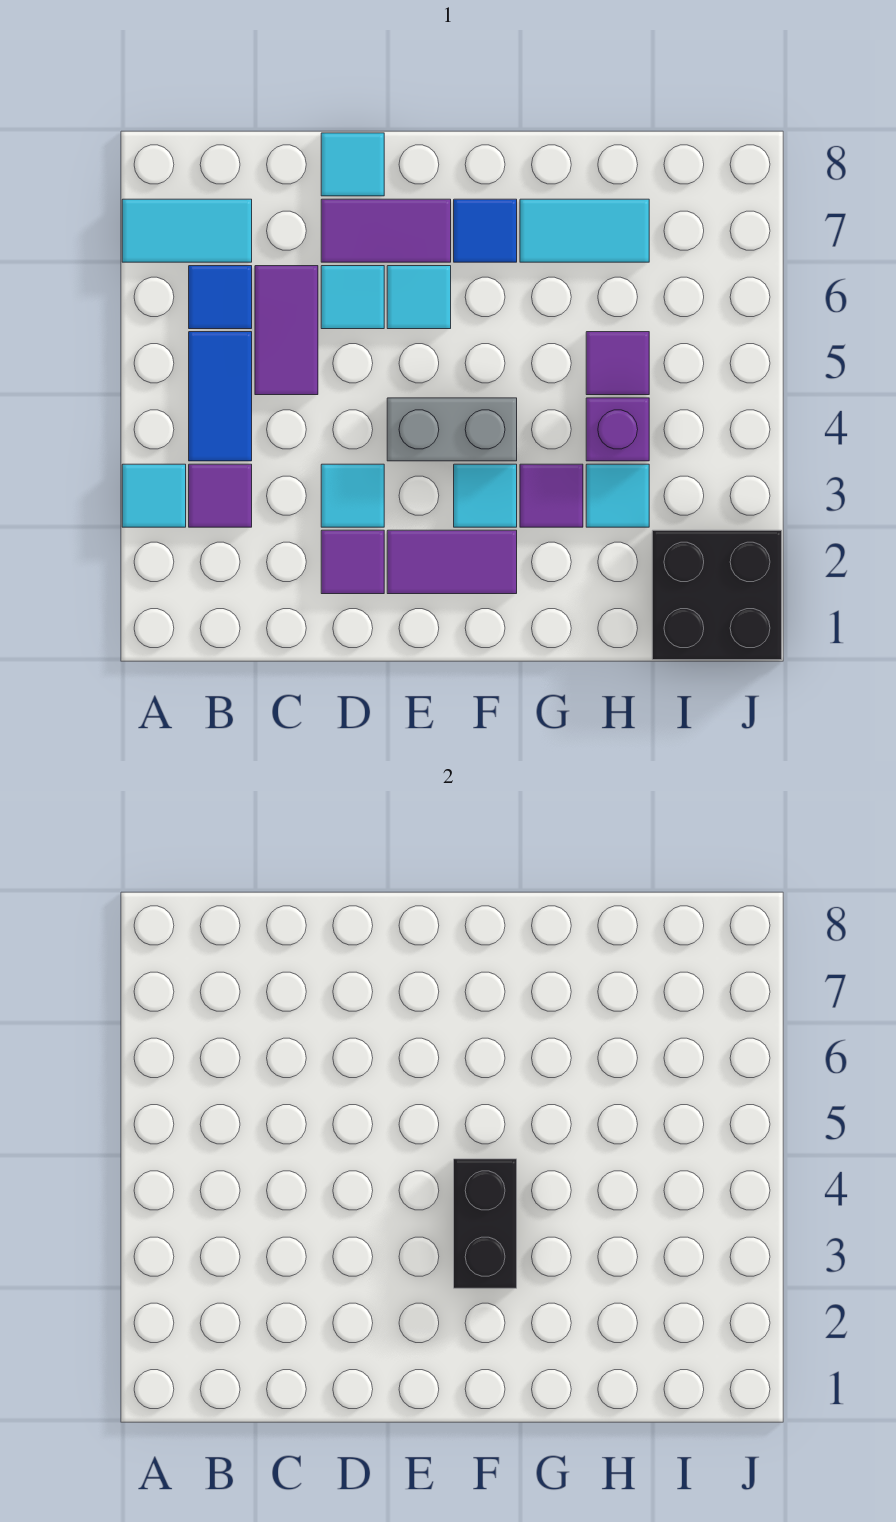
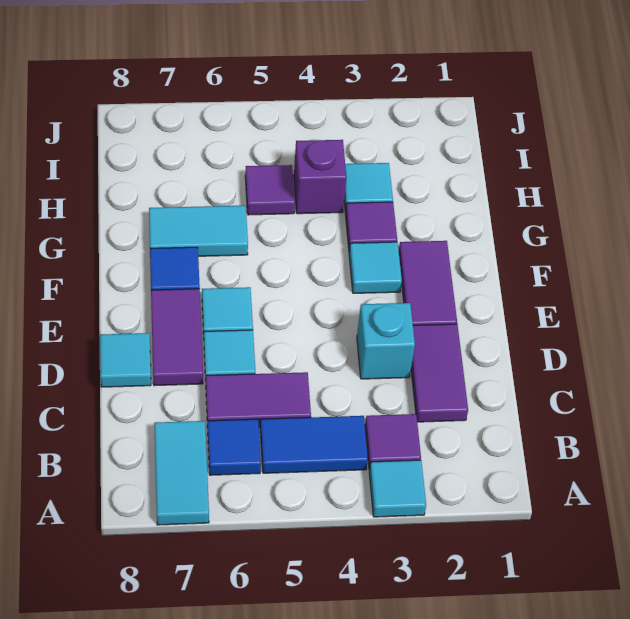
purple 1x1 tile [321,530,384,594] -> purple 1x2 tile [411,324,468,422]
cyan 1x1 tile [321,464,384,527] -> cyan 1x1 brick [357,303,415,379]
grey 1x2 brick [387,398,517,461] -> none
black 1x2 brick [454,1159,517,1288] -> none
cyan 1x2 tile [520,199,649,262] -> cyan 1x2 tile turned to [149,206,248,256]
black 2x2 brick [652,530,782,660] -> none

